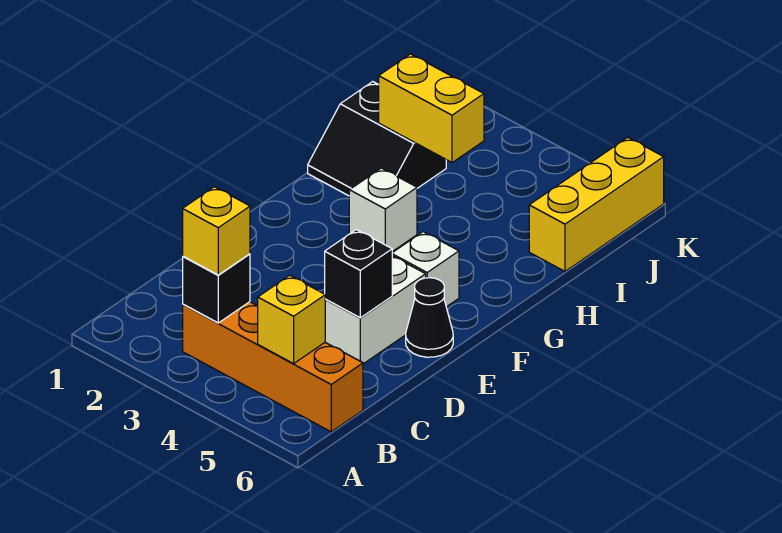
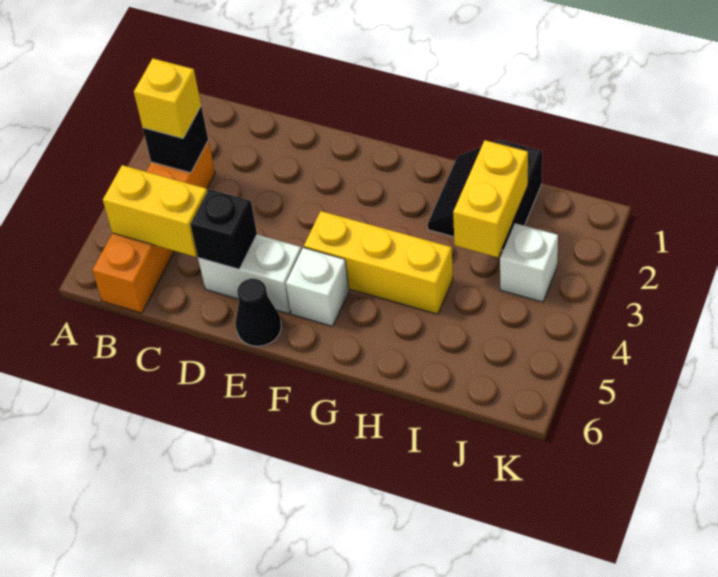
yellow 1x1 brick [258,275,325,364] -> yellow 1x2 brick [103,165,207,257]
white 1x1 brick [349,168,417,252] -> white 1x1 brick moved to [500,223,558,302]
yellow 1x3 brick [529,137,664,271] -> yellow 1x3 brick moved to [304,211,453,314]

